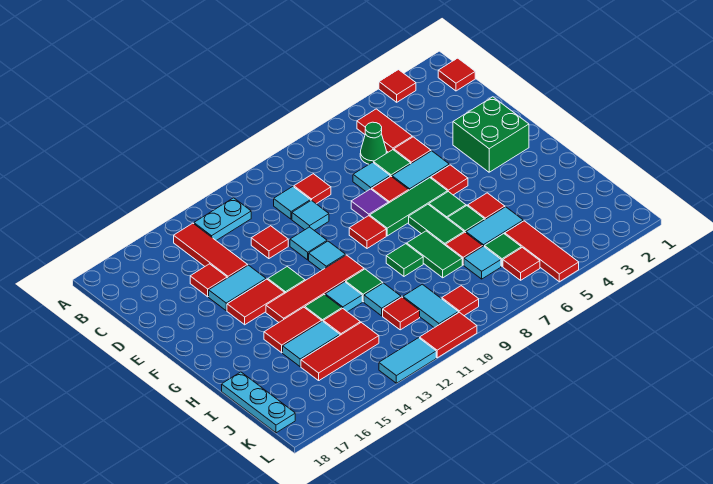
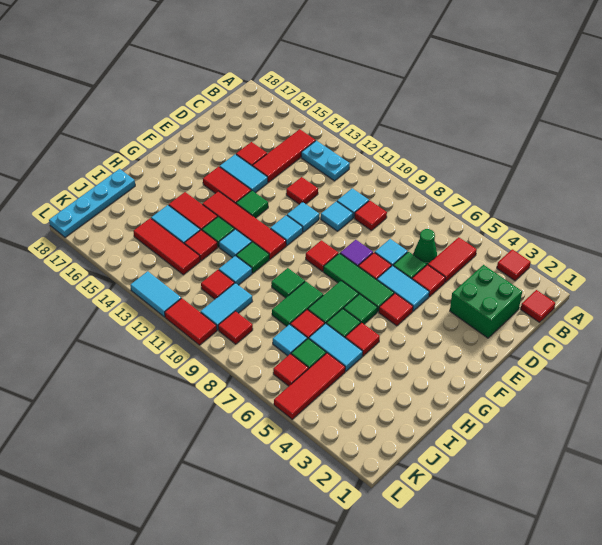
green 2x2 brick [453,97,529,172] -> green 2x2 brick moved to [450,265,522,338]
cyan 1x3 plate [222,372,295,433] -> cyan 1x4 plate [49,169,135,237]

